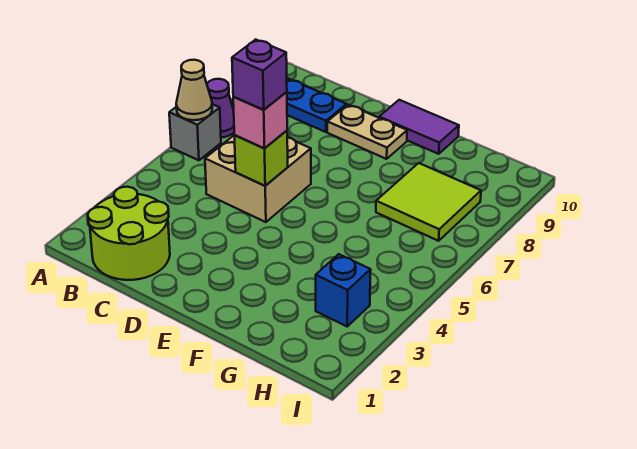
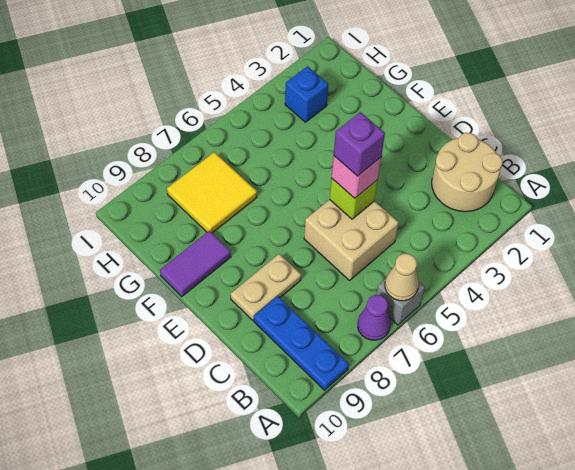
lime 2x2 round brick [88,187,170,280] -> tan 2x2 round brick [432,133,503,212]
tan 1x2 plate [327,105,407,159] -> tan 1x2 plate turned to [231,254,301,320]
purple 1x2 tile [379,100,459,154] -> purple 1x2 tile turned to [160,231,231,297]
lime 2x2 tile [376,163,481,241] -> yellow 2x2 tile [167,152,257,233]

